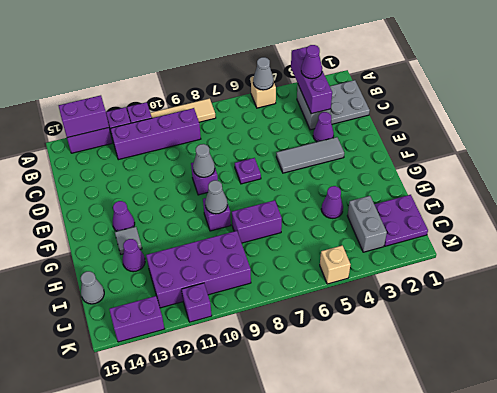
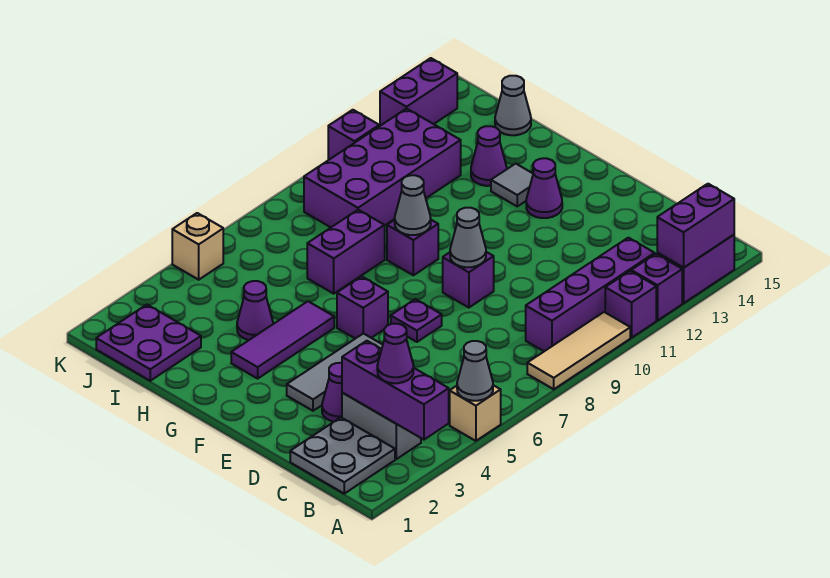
none -> purple 1x1 brick [337,276,388,339]
none -> purple 1x3 tile [231,301,334,379]
grey 1x2 brick [347,196,387,252] -> none

